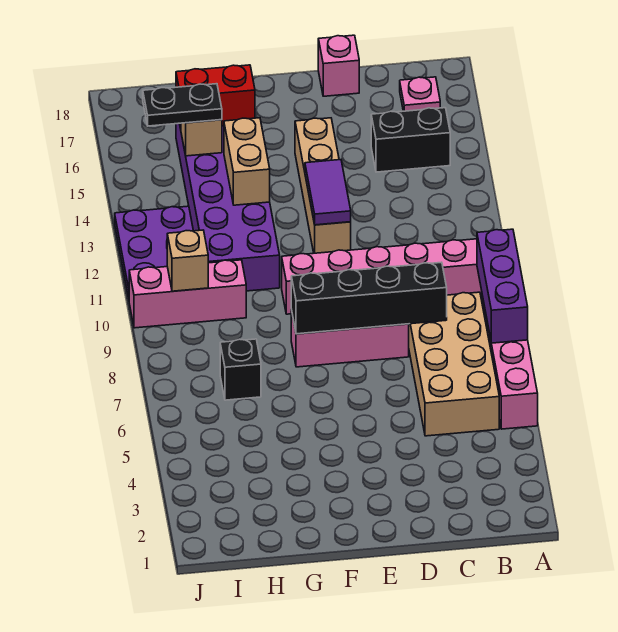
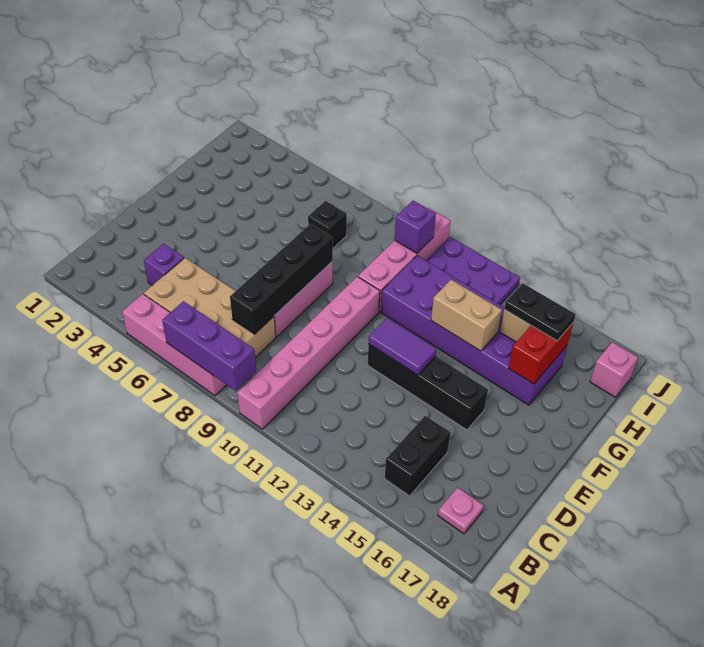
none -> purple 1x1 brick [144,244,184,285]
pink 1x1 brick [318,35,359,96] -> pink 1x1 brick moved to [590,342,638,397]
tan 1x4 brick [295,118,351,253] -> black 1x4 brick [368,344,488,430]
pink 1x3 brick [129,260,246,328] -> pink 1x4 brick [358,208,450,311]
black 1x2 plate [143,84,222,126] -> black 1x2 plate turned to [504,283,576,341]
tan 1x1 brick [167,230,208,291] -> purple 1x1 brick [395,201,436,253]

